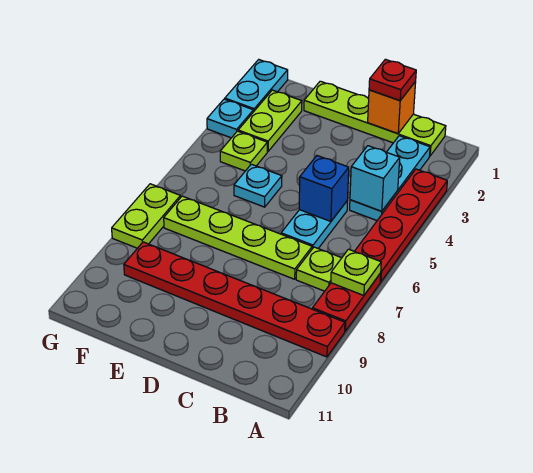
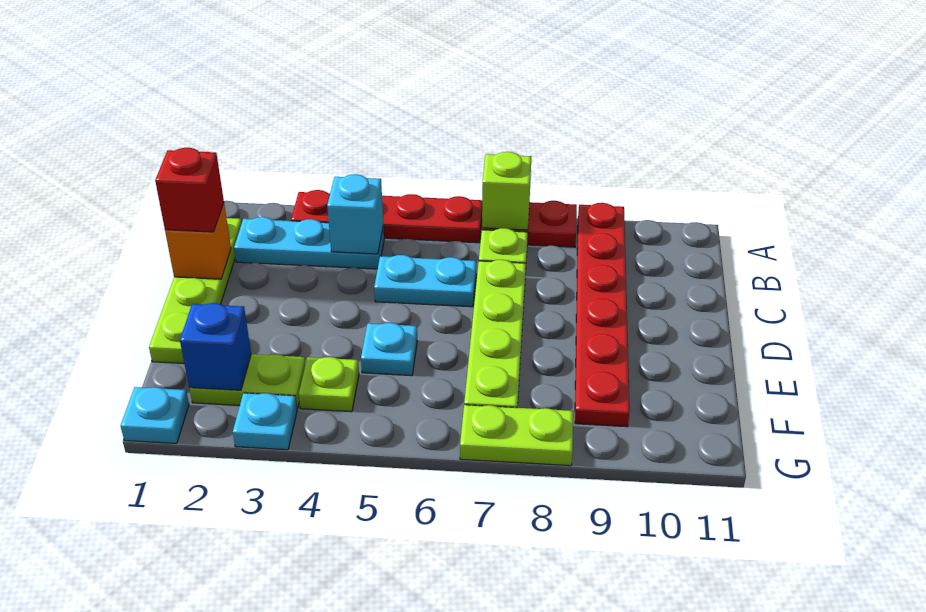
lime 1x1 plate [331,249,381,296] -> lime 1x1 brick [482,152,531,230]
red 1x1 plate [369,59,416,101] -> red 1x1 brick [155,148,224,232]
blue 1x1 brick [299,156,349,221] -> blue 1x1 brick moved to [180,303,251,390]
cyan 1x2 plate [225,60,288,112] -> cyan 1x1 plate [121,387,189,443]

